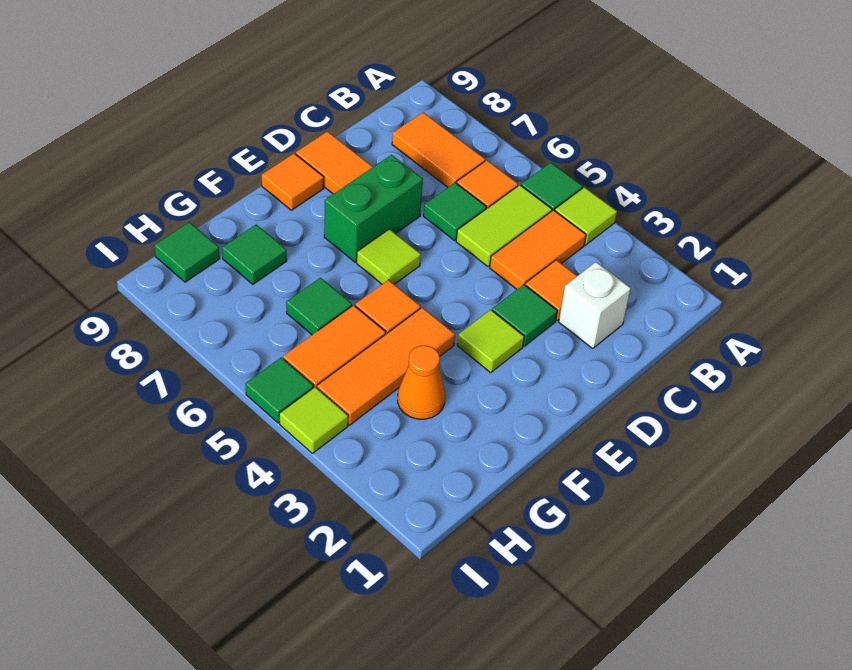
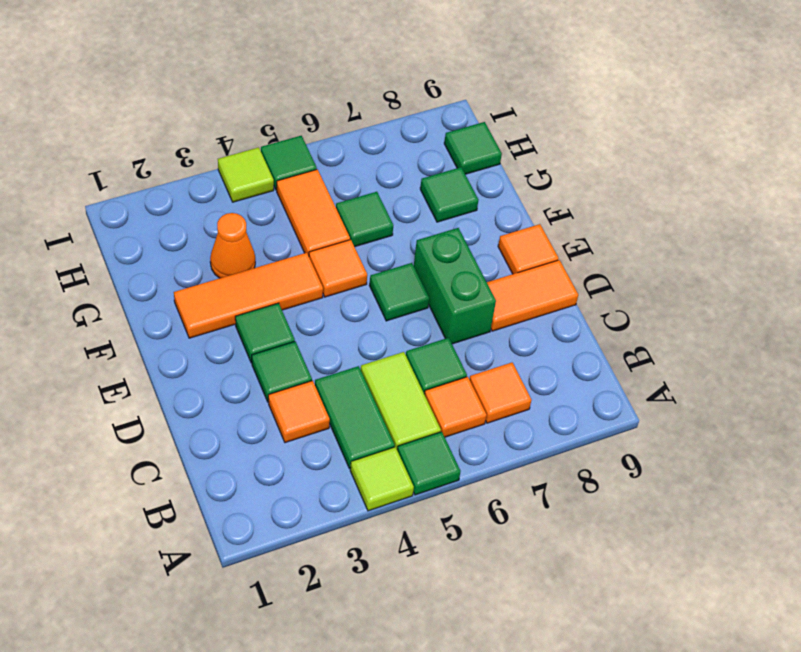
orange 1x2 tile [490,210,586,289] -> green 1x2 tile [315,366,395,469]
orange 1x2 tile [392,112,485,187] -> orange 1x1 tile [469,363,531,423]
white 1x1 brick [559,262,631,348] -> none
lime 1x1 tile [457,310,524,373] -> green 1x1 tile [235,303,295,363]
lime 1x1 tile [357,229,421,284] -> green 1x1 tile [370,263,429,321]
orange 1x3 tile [317,307,455,425] -> orange 1x3 tile turned to [174,253,323,338]

